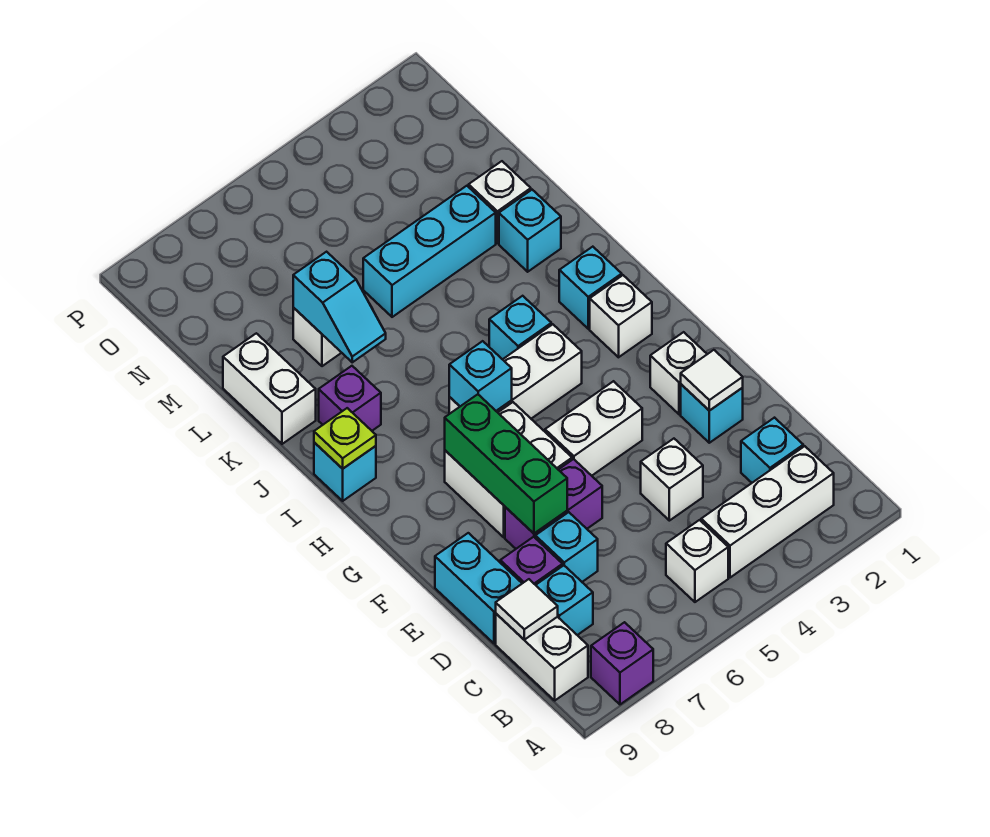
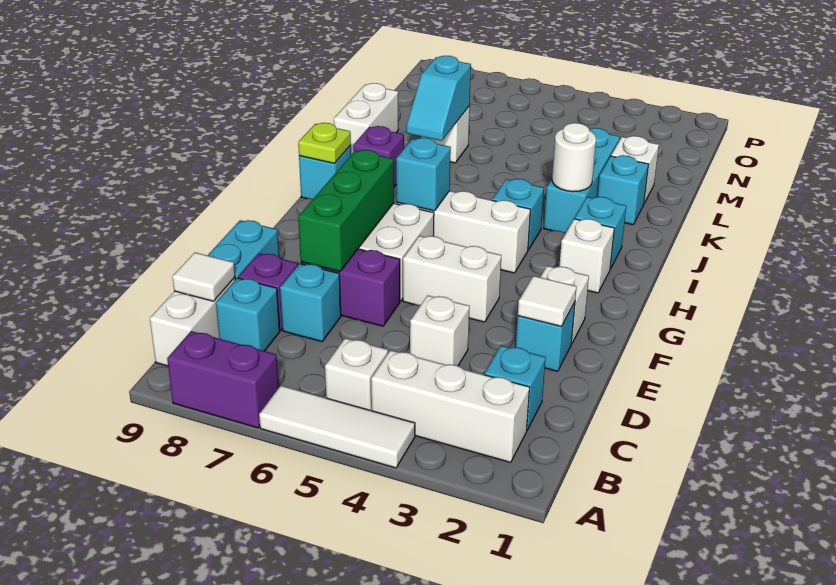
none -> white 1x3 tile [259,386,415,468]
purple 1x1 brick [591,622,653,704] -> purple 1x2 brick [167,331,279,428]
none -> white 1x1 round brick [552,123,596,192]
cyan 1x3 brick [363,186,496,317] -> cyan 1x3 brick turned to [544,128,620,233]

